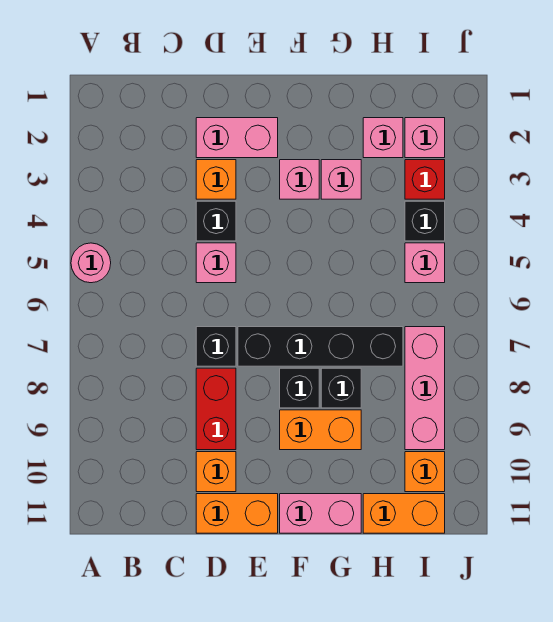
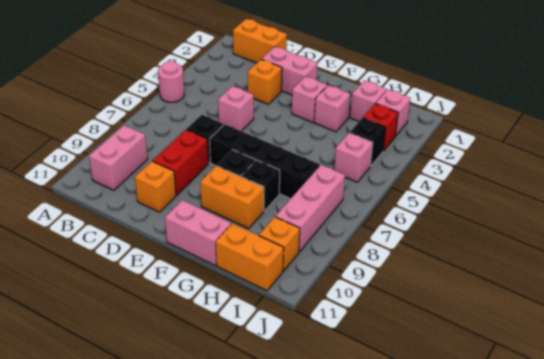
none -> pink 1x2 brick [89,125,148,190]
black 1x1 brick [196,201,236,241] -> none
orange 1x2 brick [196,494,278,533] -> orange 1x2 brick moved to [233,19,287,63]

